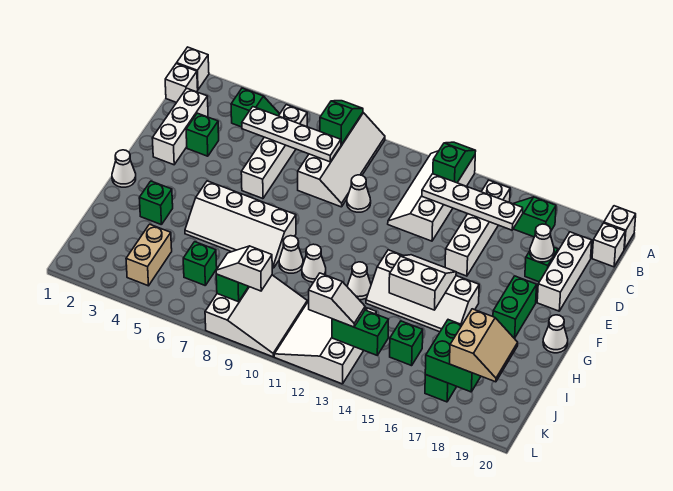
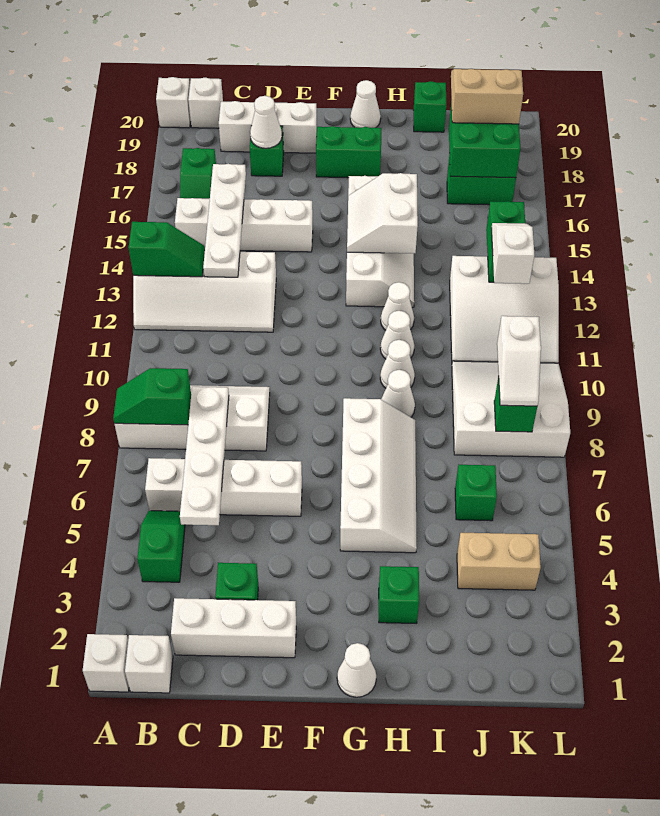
green 1x2 slope [433,142,476,183] -> green 1x2 slope turned to [129,222,205,277]
white 1x1 cone [347,175,371,212] -> white 1x1 cone moved to [380,311,415,359]
green 1x1 brick [390,321,423,366] -> green 1x1 brick moved to [414,81,446,132]

